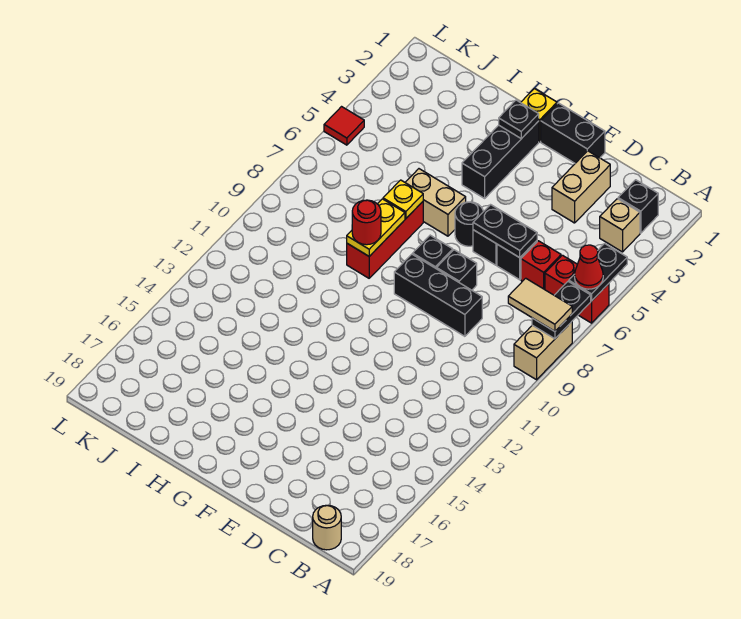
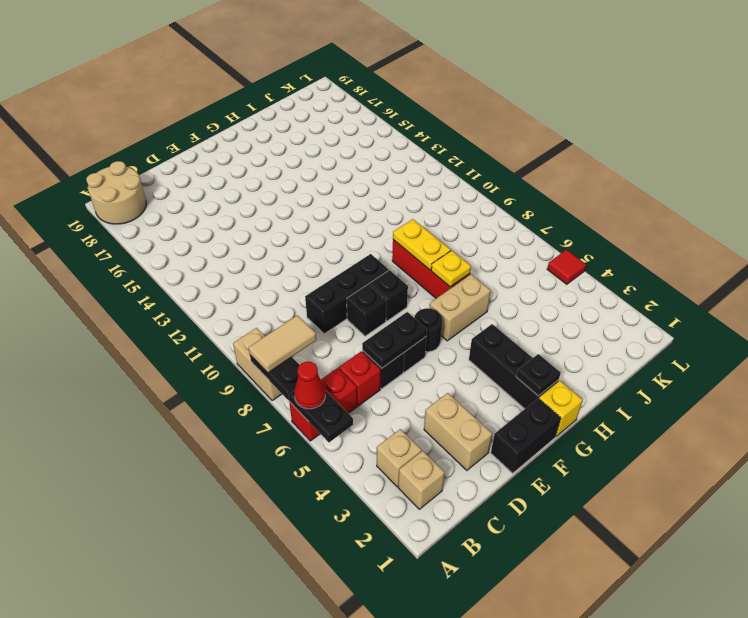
black 1x1 brick [618,180,658,233] -> tan 1x1 brick [398,451,445,509]
tan 1x1 round brick [313,505,341,550] -> tan 2x2 round brick [86,161,146,224]
red 1x1 round brick [352,200,381,245] -> none

